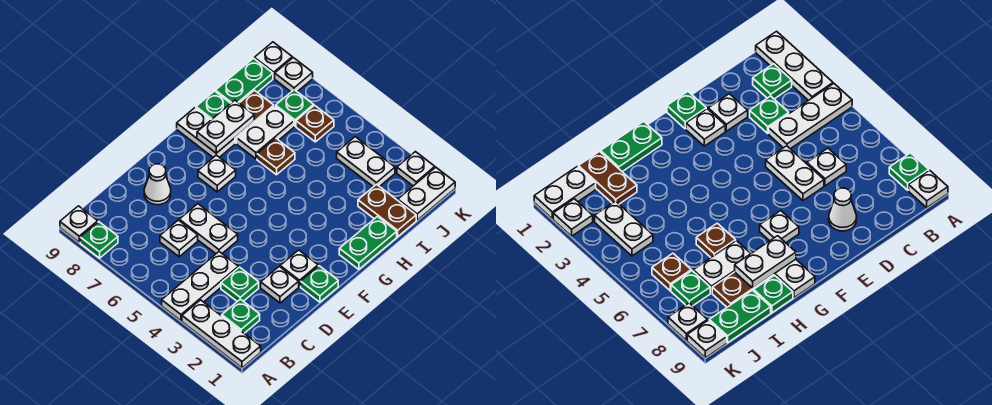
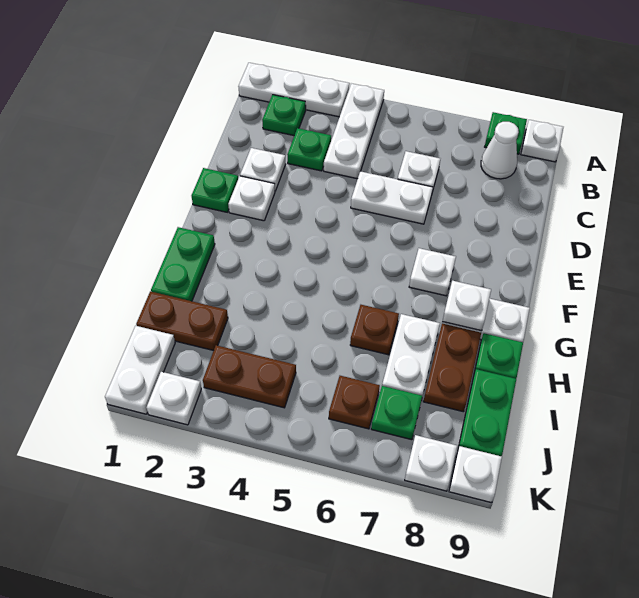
white 1x1 cone [144,164,171,205] -> white 1x1 cone moved to [481,122,519,179]
white 1x2 plate [197,100,254,153] -> white 1x1 plate [443,281,491,331]
white 1x2 plate [337,137,395,187] -> brown 1x2 plate [203,345,296,408]

